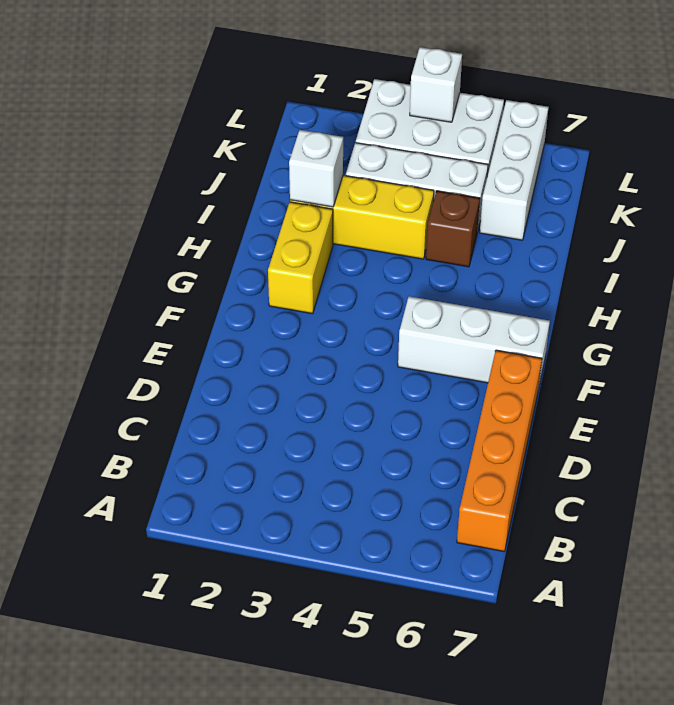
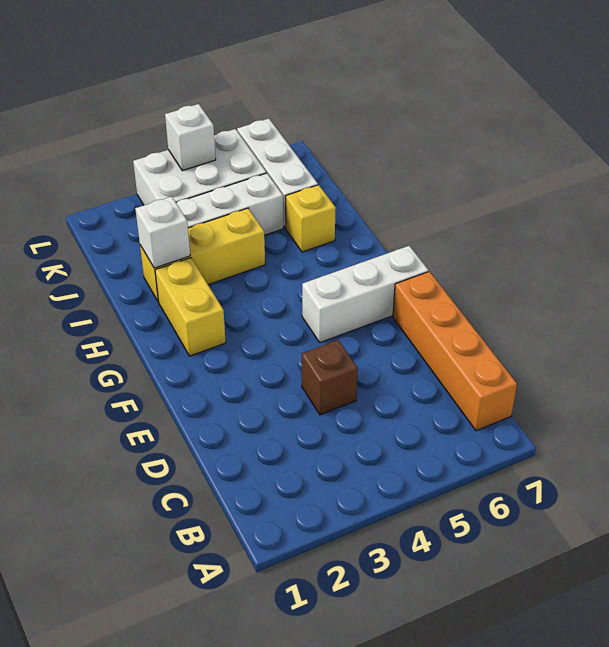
brown 1x1 brick [426,191,480,267] -> brown 1x1 brick moved to [302,340,358,415]
none -> yellow 1x1 brick [285,185,336,252]

